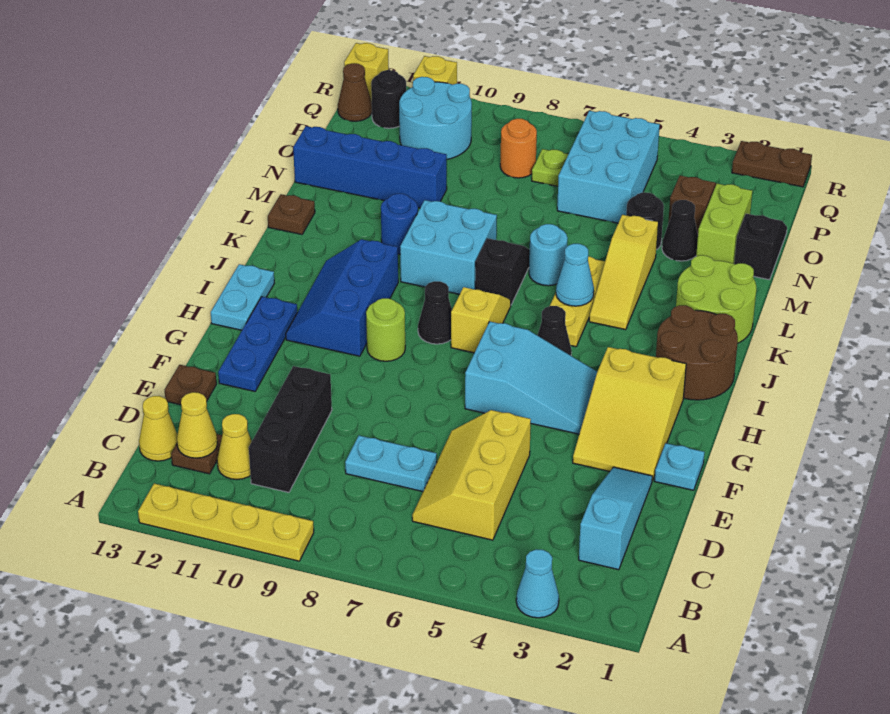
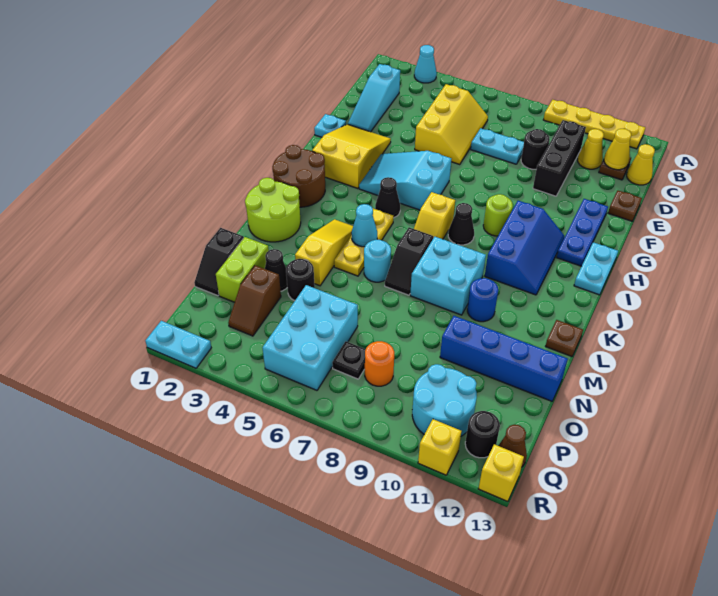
none -> black 1x1 round brick [521,129,550,169]
lime 1x1 plate [532,149,568,186] -> black 1x1 plate [332,341,366,379]
brown 1x2 plate [732,141,812,187] -> cyan 1x2 plate [145,321,211,368]

